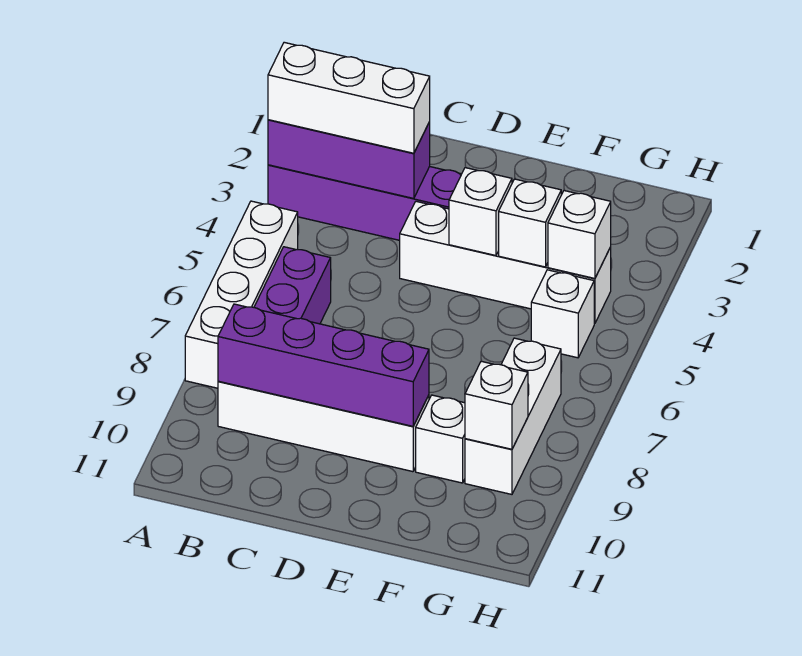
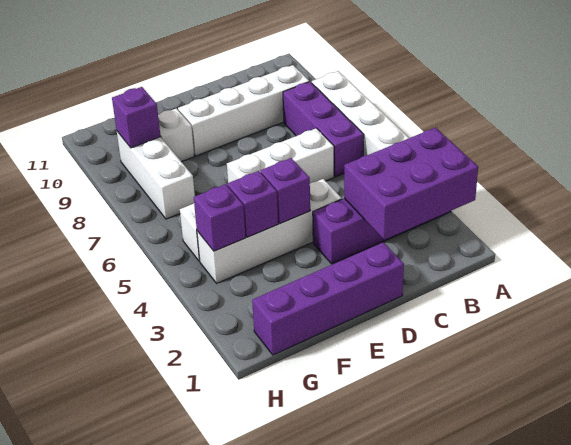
purple 1x3 brick [268,120,430,198] -> purple 2x3 brick [344,128,478,240]
white 1x3 brick [268,42,430,153] -> white 1x3 brick moved to [227,128,334,183]
purple 1x4 brick [218,304,429,426] -> purple 1x4 brick moved to [252,242,404,355]
white 1x1 brick [449,168,512,256] -> purple 1x1 brick [260,158,310,224]
white 1x1 brick [499,179,561,267] -> purple 1x1 brick [227,171,278,237]
white 1x1 brick [548,191,611,278] -> purple 1x1 brick [194,184,245,251]
white 1x1 brick [465,361,528,449] -> purple 1x1 brick [112,87,161,148]

